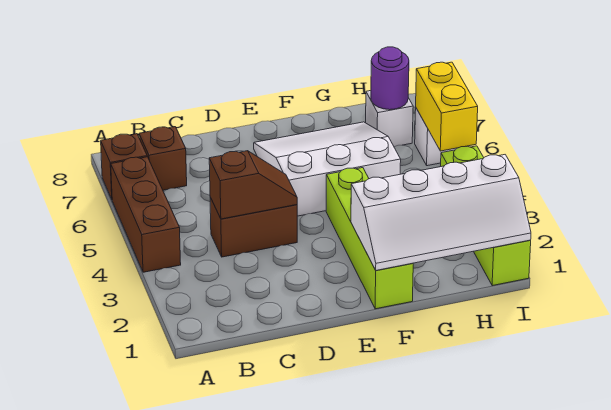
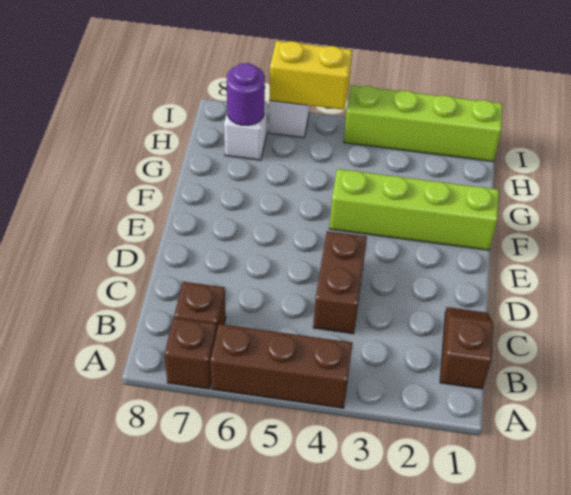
brown 1x2 slope [209,151,297,219] -> brown 1x2 slope moved to [440,307,493,389]
white 3x3 slope [254,122,401,216] -> none
white 2x4 slope [351,155,531,271] -> none

